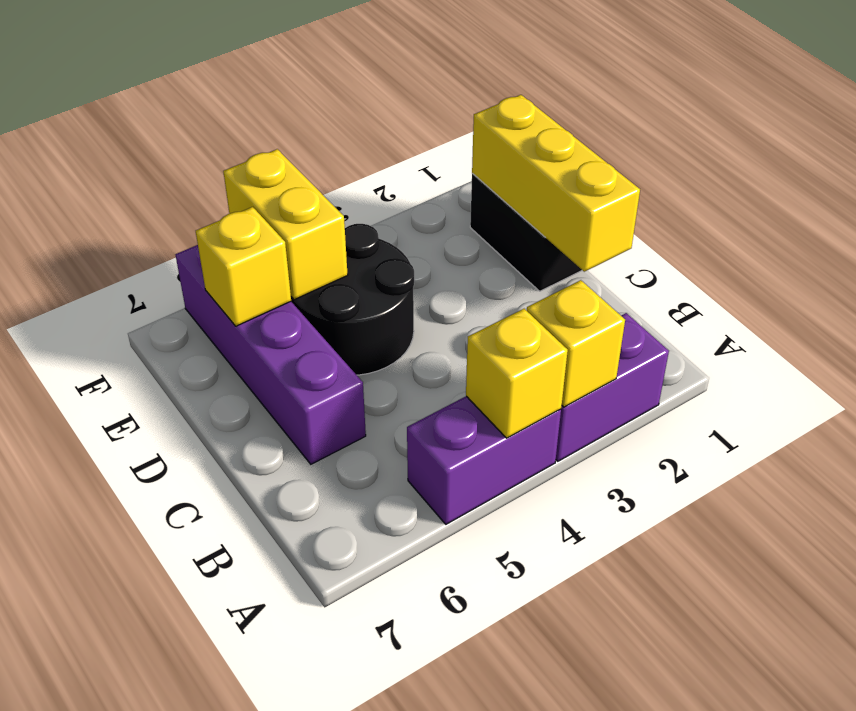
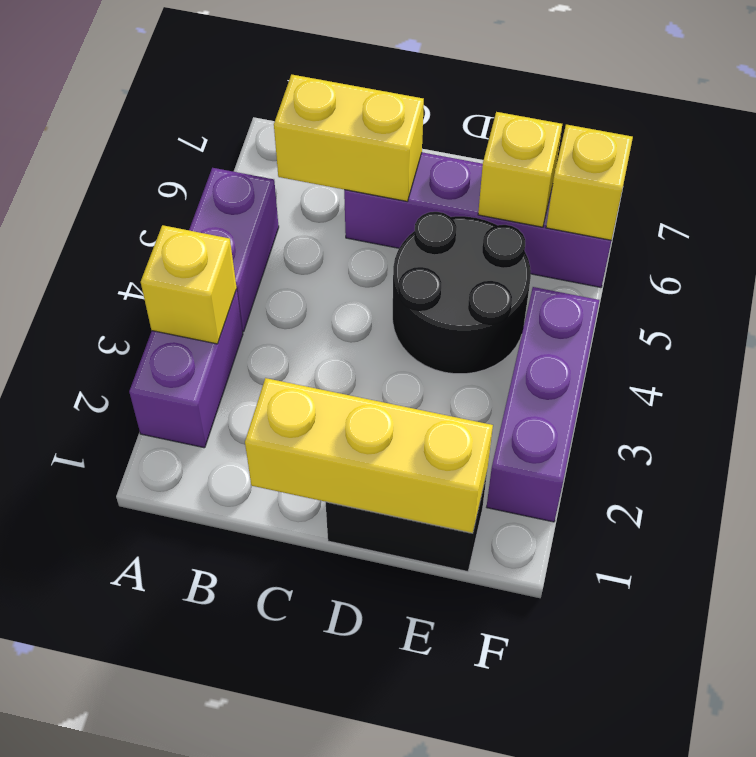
yellow 1x1 brick [466,309,568,438] -> yellow 1x1 brick moved to [546,125,633,240]
yellow 1x2 brick [223,149,348,300] -> yellow 1x2 brick moved to [274,75,424,201]
none -> purple 1x3 brick [487,287,599,522]

